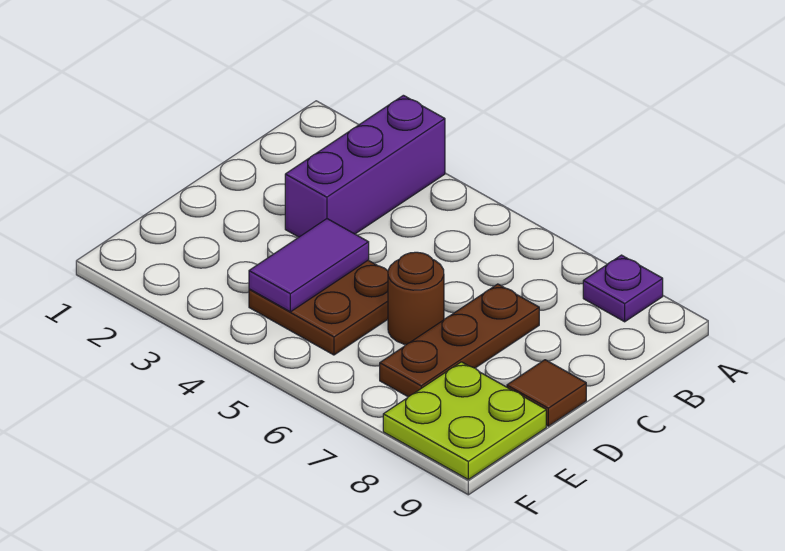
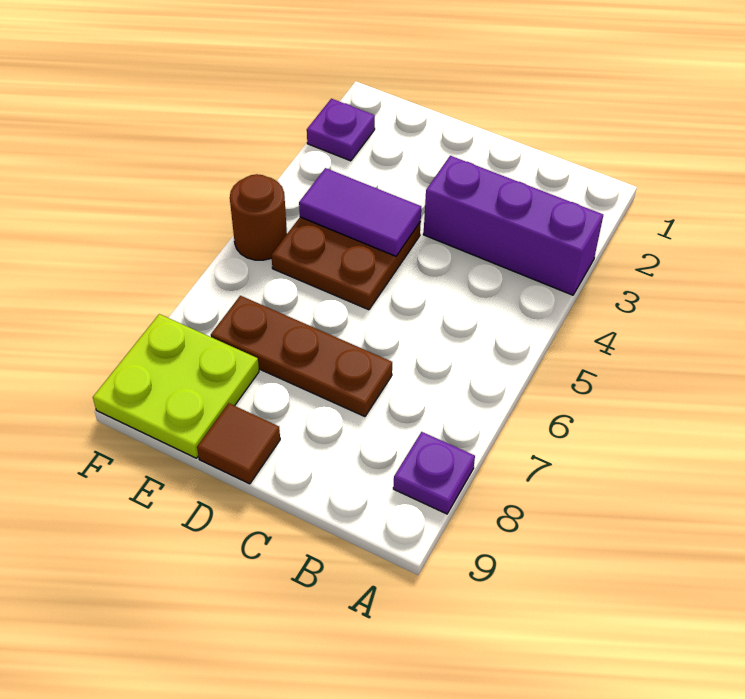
brown 1x1 round brick [388,252,444,345] -> brown 1x1 round brick moved to [230,174,287,260]
none -> purple 1x1 plate [307,99,375,161]

